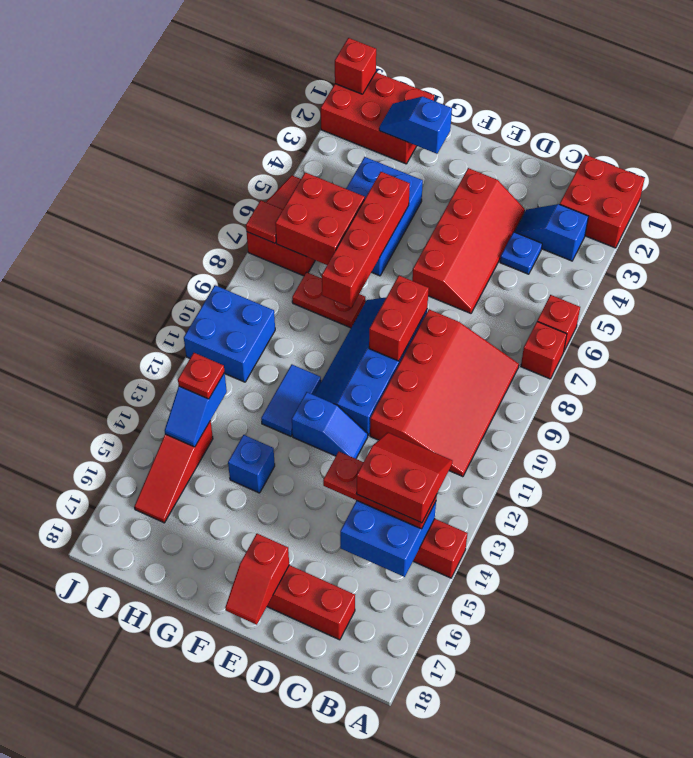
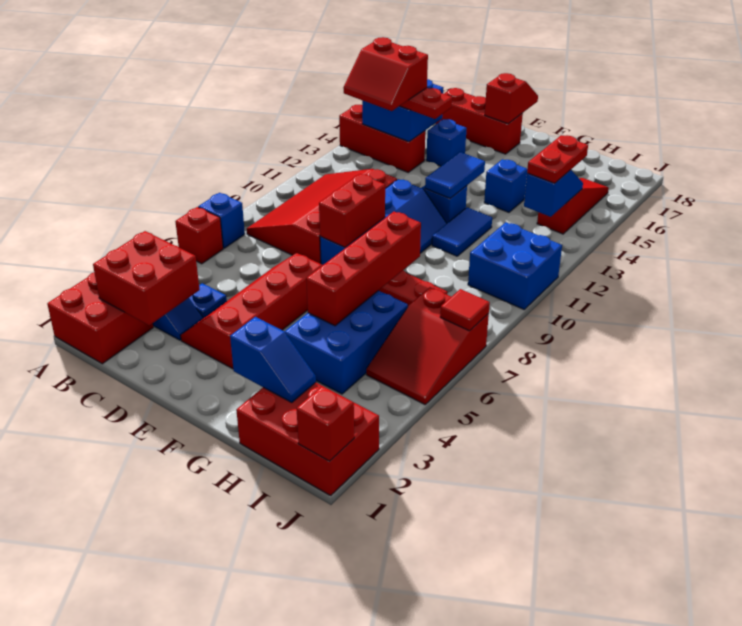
red 1x1 brick [521,322,567,379] -> blue 1x1 brick [198,193,245,248]
none -> blue 1x1 brick [426,119,467,166]
none -> blue 1x2 tile [425,152,485,198]
red 2x2 brick [275,172,365,265] -> red 2x2 brick moved to [93,231,200,325]
red 1x1 plate [178,353,225,399] -> red 1x2 plate [527,135,588,183]

